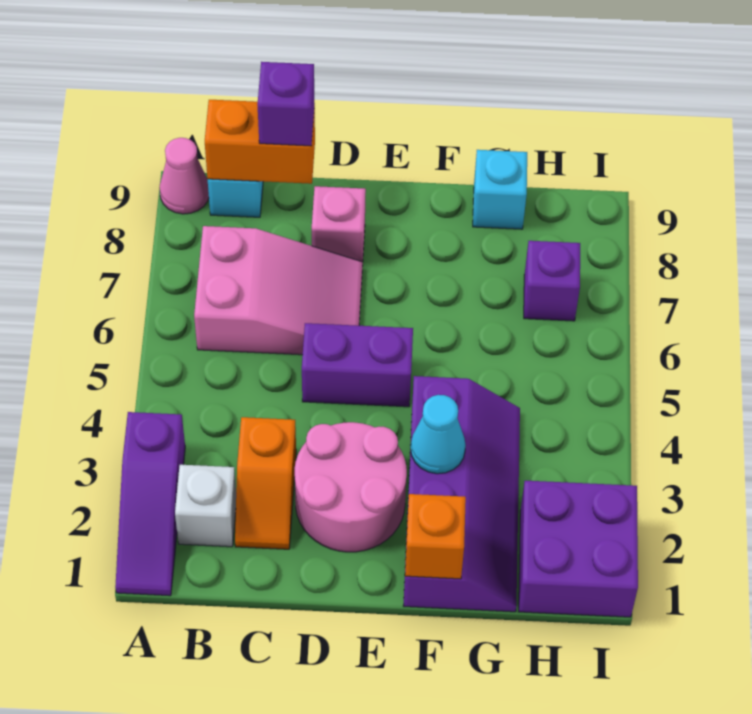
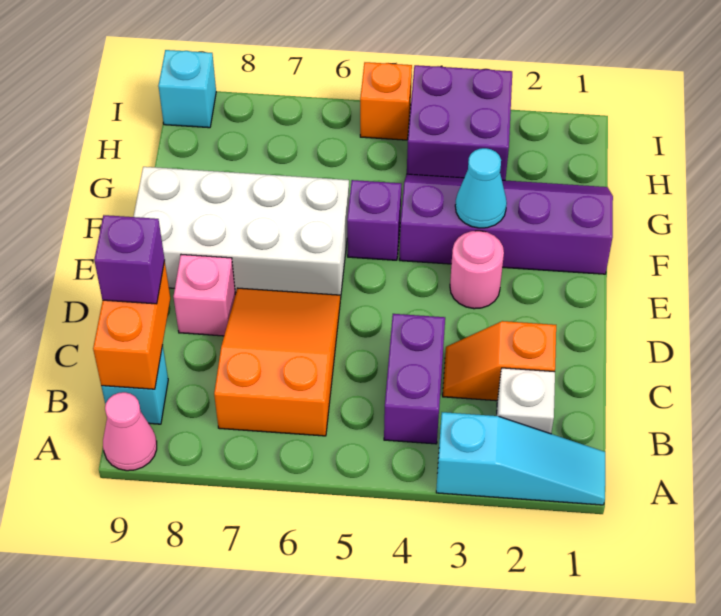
purple 1x3 slope [115,412,185,596] -> cyan 1x3 slope [436,412,605,505]
pink 2x3 slope [194,226,363,355] -> orange 2x3 slope [214,288,340,436]
orange 1x2 slope [235,417,296,549] -> orange 1x2 slope turned to [443,321,556,401]
pink 2x2 round brick [295,422,407,552] -> pink 1x1 round brick [450,231,504,309]
purple 1x2 brick [302,323,413,407] -> purple 1x2 brick moved to [384,314,445,444]
none -> white 2x4 brick [134,167,349,299]
orange 1x1 brick [405,494,466,579] -> orange 1x1 brick moved to [360,62,412,140]
cyan 1x1 brick [473,150,527,229] -> cyan 1x1 brick moved to [158,50,216,128]
purple 2x2 brick [519,481,638,617] -> purple 2x2 brick moved to [407,65,512,180]
purple 1x1 brick [524,241,580,321] -> purple 1x1 brick moved to [347,180,401,260]

